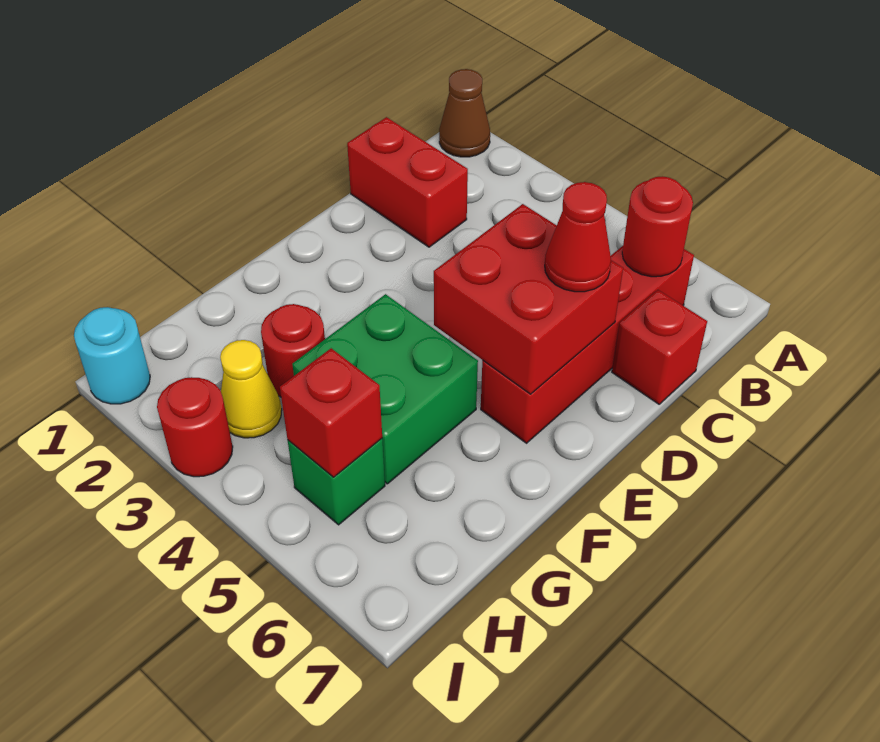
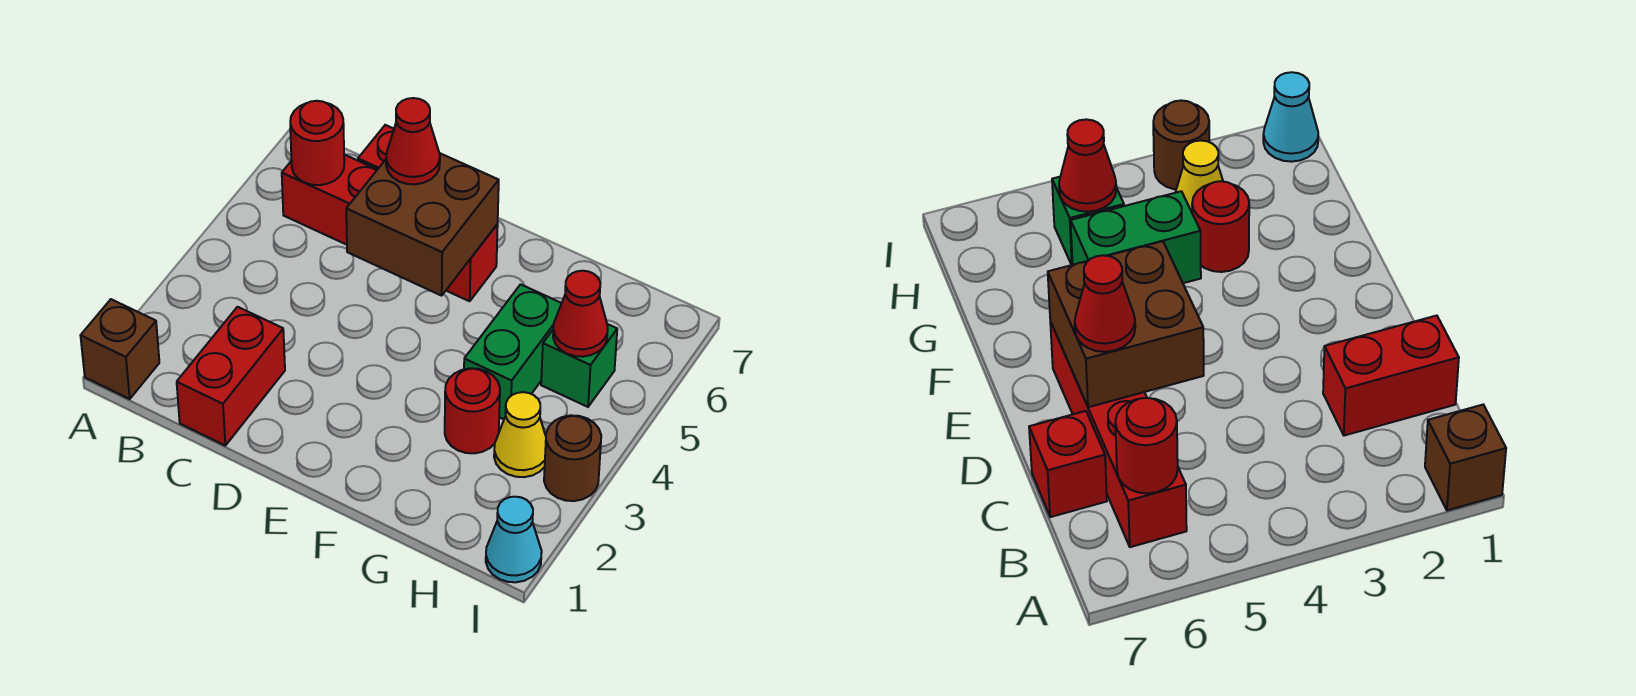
brown 1x1 cone [439,69,490,157] -> brown 1x1 brick [81,299,159,399]
red 2x2 brick [434,204,623,394] -> brown 2x2 brick [346,153,499,296]
green 2x2 brick [292,294,478,484] -> green 1x2 brick [464,284,562,419]
red 1x1 brick [280,348,382,477] -> red 1x1 cone [553,271,608,357]
cyan 1x1 round brick [74,307,150,404] -> cyan 1x1 cone [486,497,542,582]
red 1x1 round brick [157,377,233,477] -> brown 1x1 round brick [544,415,601,501]

